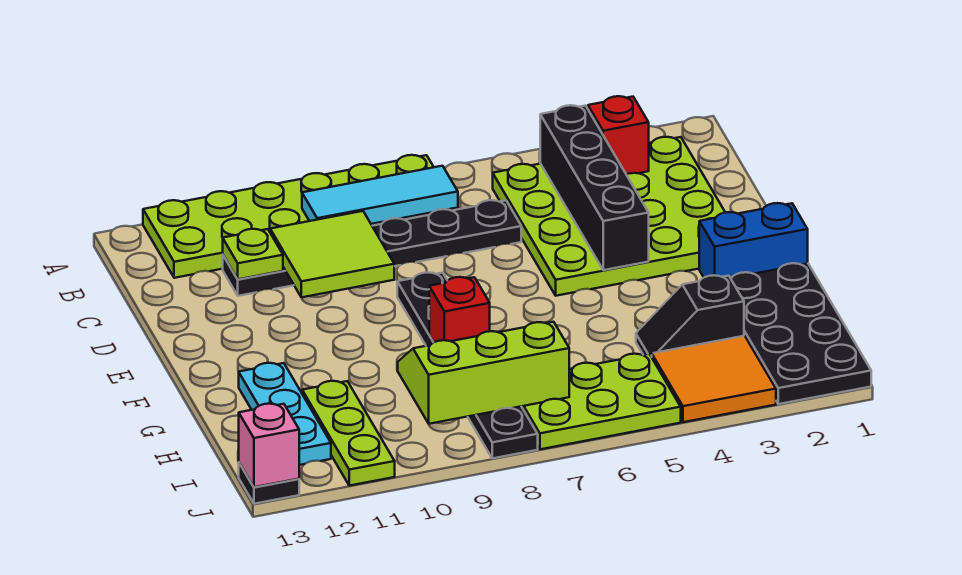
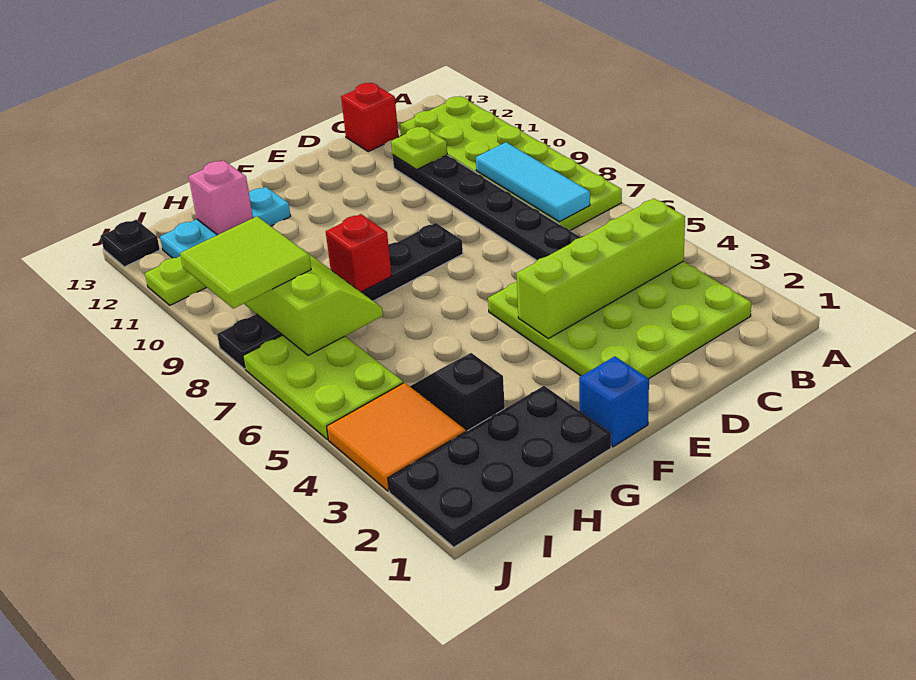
red 1x1 brick [588,96,649,174] -> red 1x1 brick moved to [341,83,398,152]
black 1x4 brick [540,105,649,270] -> lime 1x4 brick [516,199,685,339]
lime 2x2 tile [270,211,394,297] -> lime 2x2 tile moved to [180,216,311,309]
blue 1x2 brick [699,203,808,278] -> blue 1x1 brick [579,356,649,447]
pink 1x1 brick [239,404,299,487] -> pink 1x1 brick moved to [189,160,253,235]

